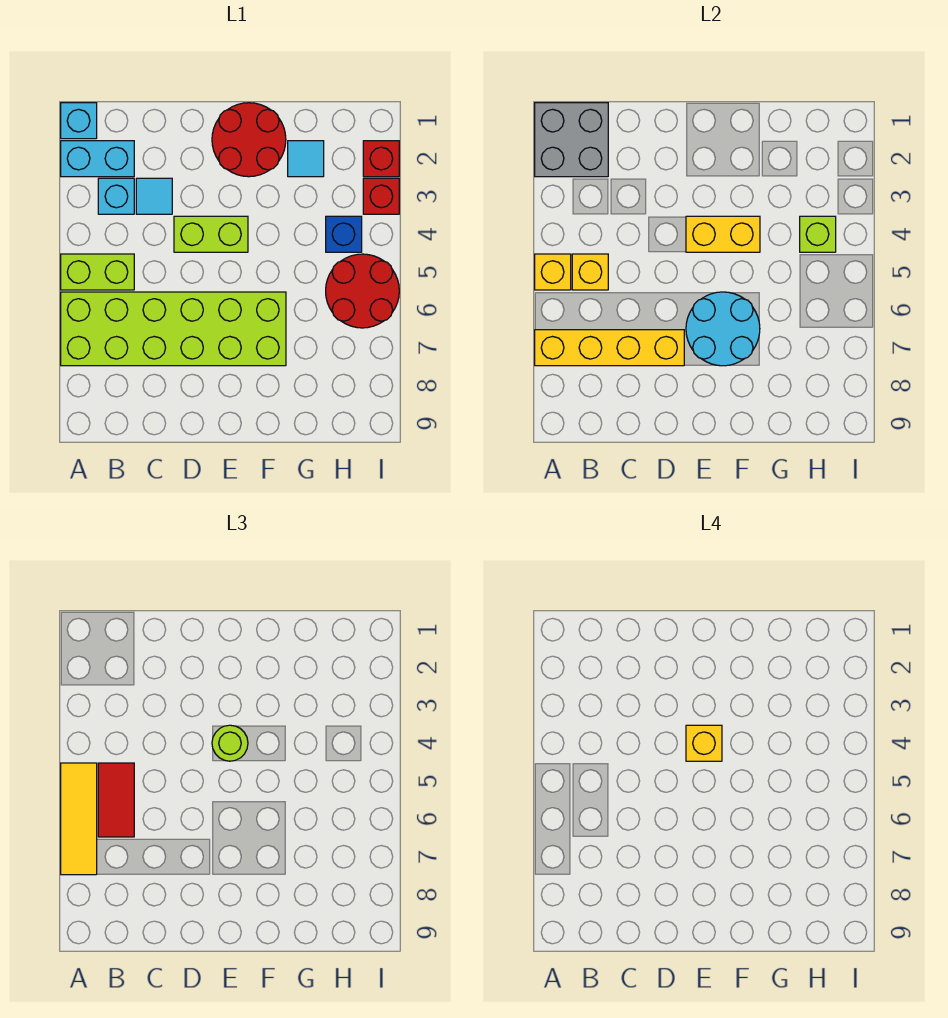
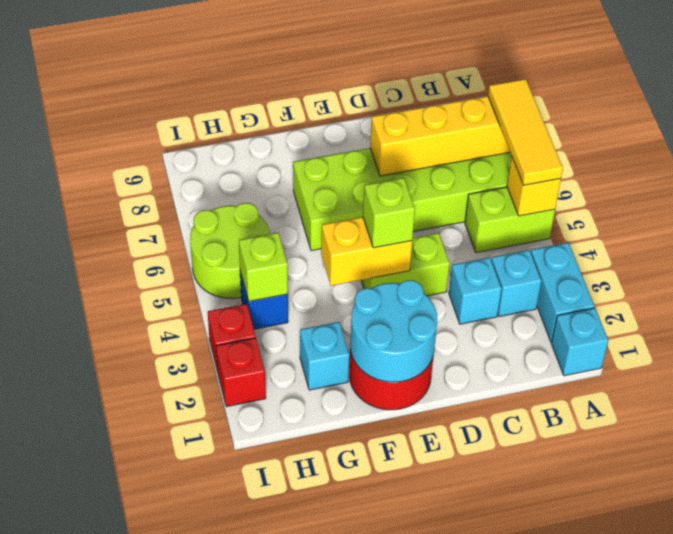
grey 2x2 brick [535,103,608,177] -> none
cyan 1x2 brick [61,141,134,177] -> cyan 1x2 brick turned to [531,243,595,342]
yellow 1x1 brick [572,254,608,290] -> none
red 1x2 tile [98,763,134,837] -> none
cyan 1x1 tile [136,178,172,214] -> cyan 1x1 brick [449,257,501,324]
lime 1x1 round brick [212,725,248,761] -> lime 1x1 brick [363,178,415,248]
yellow 1x1 brick [686,725,722,761] -> none
cyan 2x2 round brick [686,292,760,366] -> cyan 2x2 round brick moved to [350,280,437,382]
cyan 1x1 tile [288,141,324,177] -> cyan 1x1 brick [300,322,349,390]
red 2x2 round brick [326,254,399,328] -> lime 2x2 round brick [190,203,270,298]

